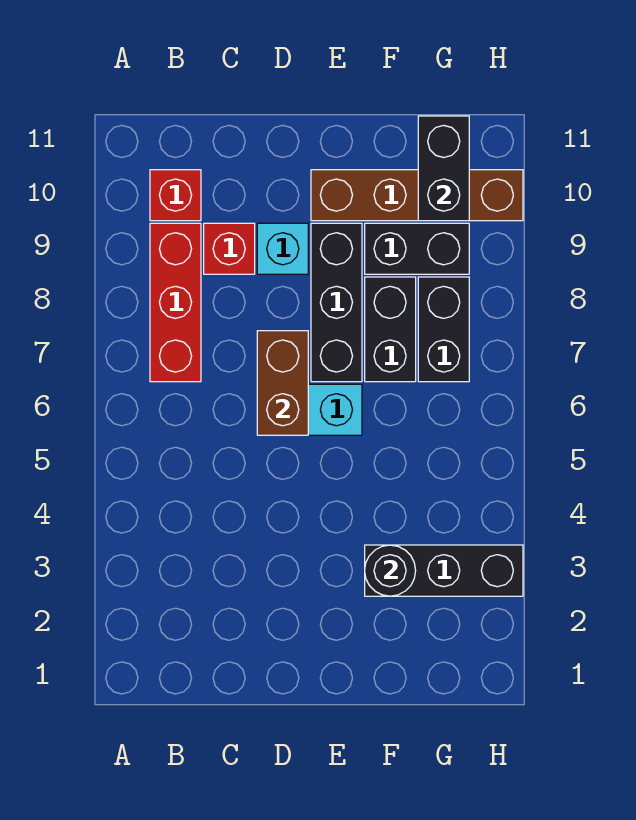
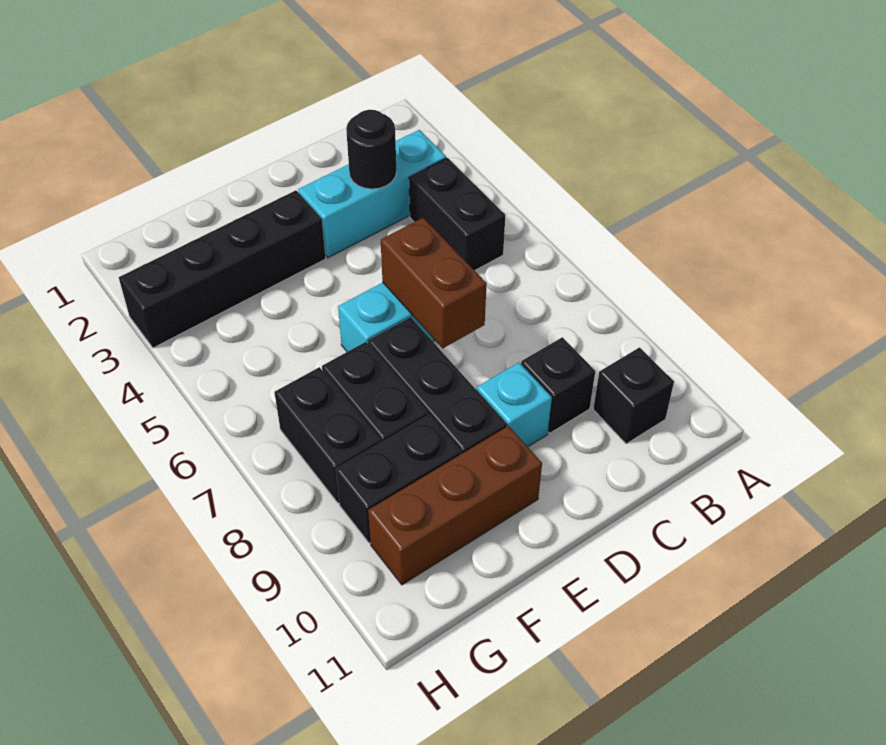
none -> cyan 1x3 brick [298,130,446,258]
red 1x3 brick [150,223,201,382] -> none
red 1x1 brick [150,170,201,221] -> black 1x1 brick [593,348,674,444]
red 1x1 brick [204,223,255,274] -> black 1x1 brick [521,337,595,433]
brown 1x4 brick [311,170,523,221] -> brown 1x3 brick [368,426,542,585]
black 1x3 brick [365,545,523,596] -> black 1x4 brick [119,190,326,348]
black 1x1 round brick [365,545,416,596] -> black 1x1 round brick moved to [346,110,396,189]
black 1x2 brick [418,116,469,221] -> black 1x2 brick moved to [409,158,505,271]

